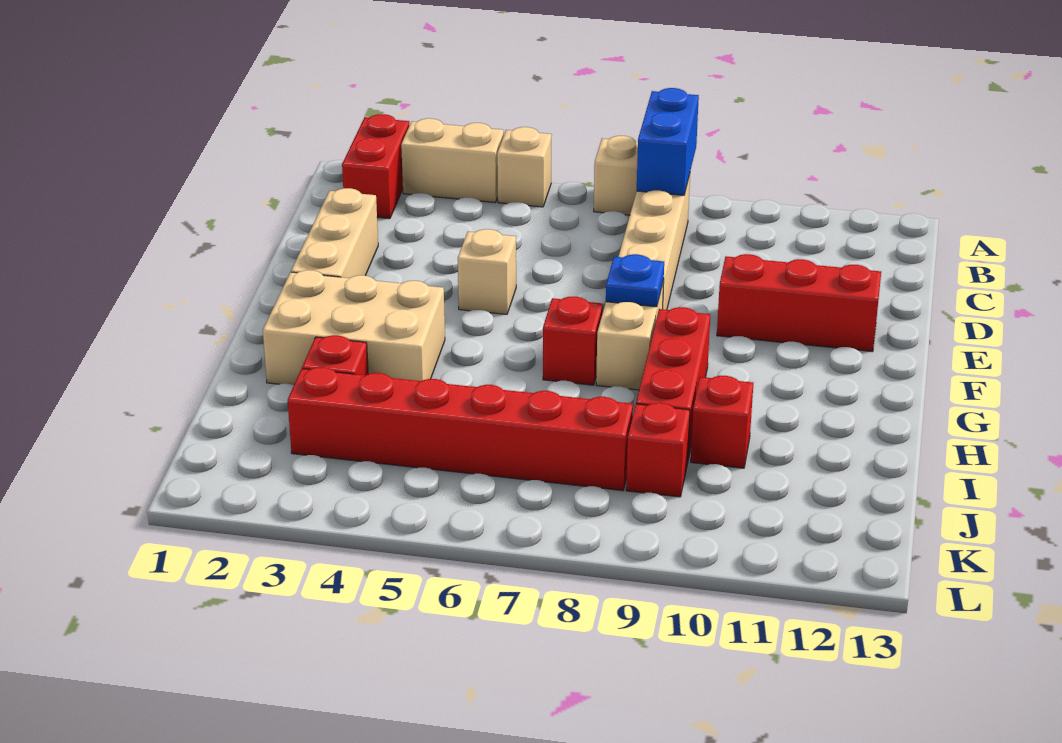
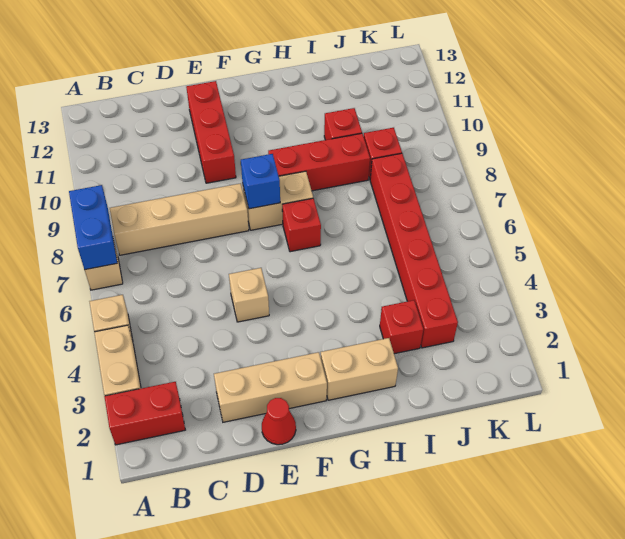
blue 1x2 brick [637,88,699,195] -> blue 1x2 brick turned to [69,185,117,270]
none -> red 1x1 cone [262,398,296,445]
blue 1x1 plate [606,254,664,307] -> blue 1x1 brick [241,154,280,209]
tan 2x3 brick [263,270,445,385] -> tan 1x2 brick [321,338,398,400]

